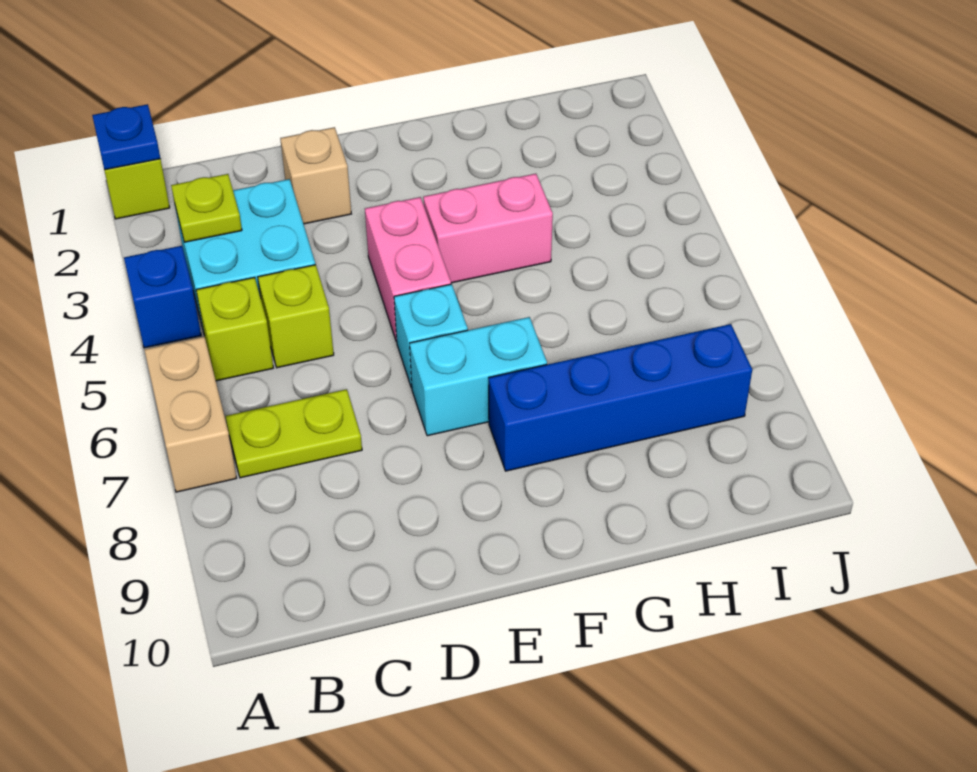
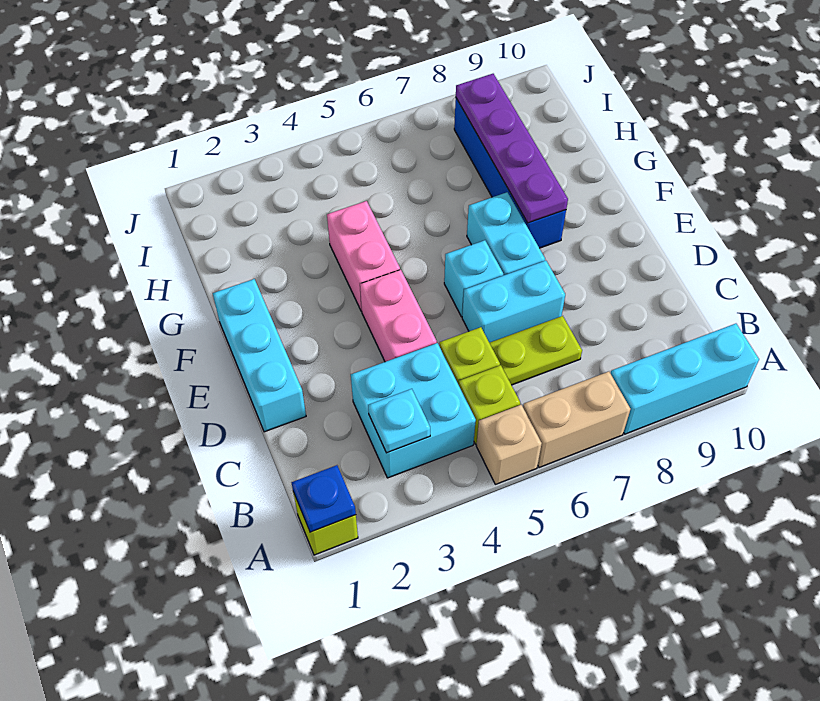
blue 1x1 brick [124,246,201,348] -> none
none -> cyan 1x3 brick [611,324,759,434]
lime 1x1 plate [171,174,242,242] -> cyan 1x1 plate [368,389,430,453]
lime 1x2 plate [225,389,362,478] -> lime 1x2 plate turned to [490,316,582,385]
none -> cyan 1x3 brick [213,279,306,432]
tan 1x1 brick [280,127,351,224] -> tan 1x1 brick moved to [476,405,542,484]
none -> cyan 1x2 brick [462,261,565,343]
pink 1x2 brick [365,197,451,342] -> pink 1x2 brick turned to [360,270,437,362]
none -> purple 1x4 plate [456,74,568,223]

